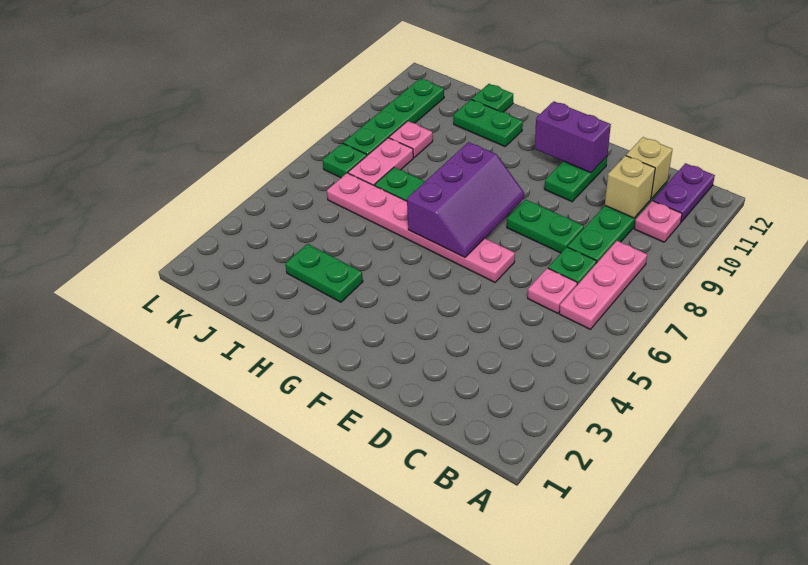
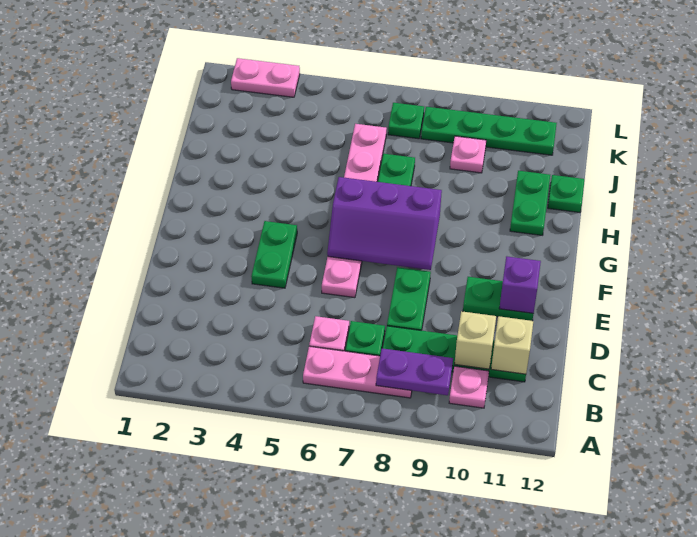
purple 1x2 plate [653,163,715,222] -> purple 1x2 plate moved to [376,348,453,395]
purple 1x2 brick [535,101,611,173] -> purple 1x1 brick [499,256,541,313]
green 1x2 plate [285,244,363,302] -> green 1x2 plate moved to [251,221,297,288]
pink 1x2 plate [348,138,413,186] -> pink 1x2 plate moved to [231,58,300,97]

